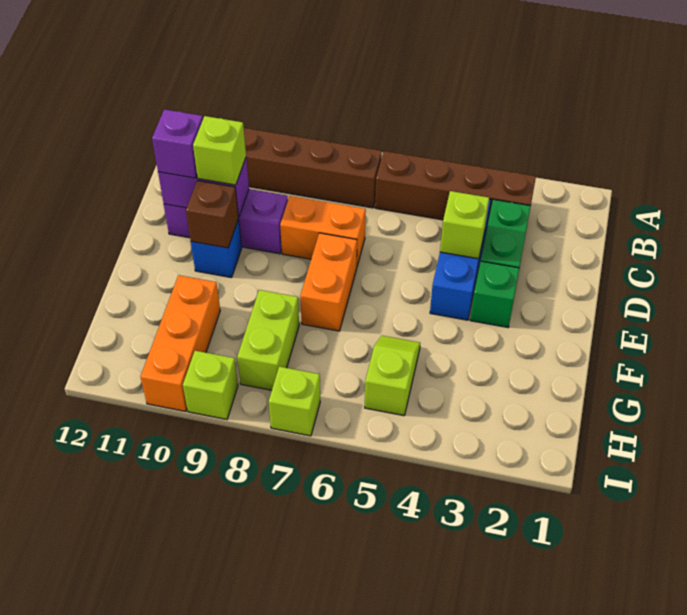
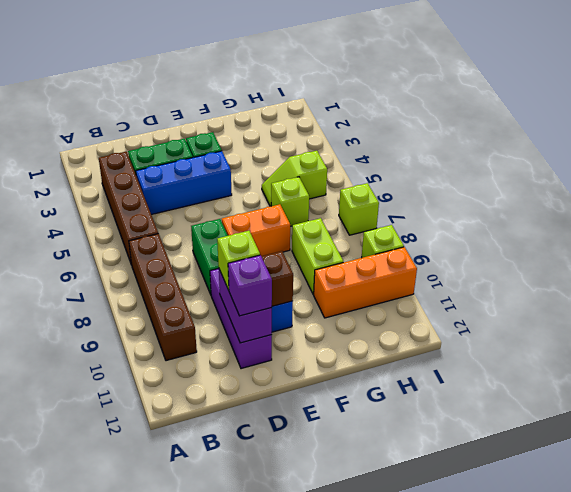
lime 1x1 brick [440,191,489,259] -> lime 1x1 brick moved to [271,177,309,226]
orange 1x2 brick [280,196,366,266] -> green 1x2 brick [191,219,228,294]
lime 1x2 brick [237,290,299,390] -> lime 1x2 brick turned to [292,218,343,295]

